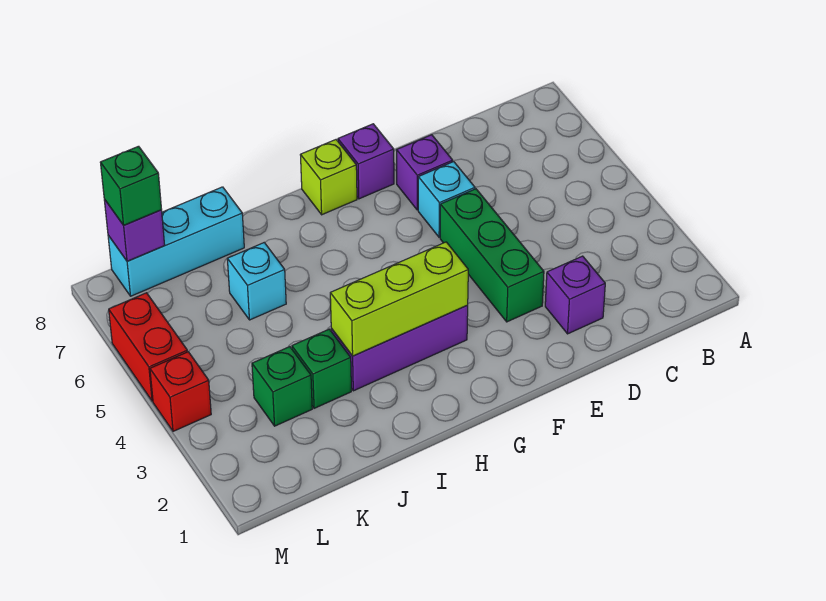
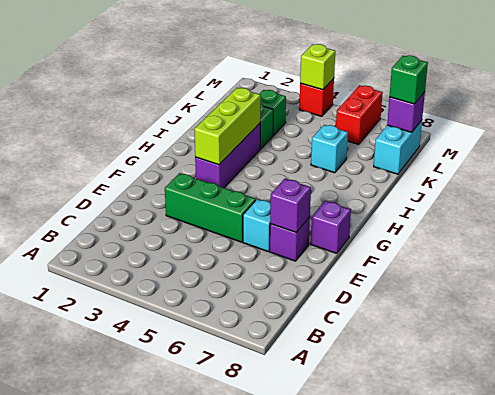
purple 1x1 brick [545,256,605,334] -> purple 1x1 brick moved to [270,179,311,233]
lime 1x1 brick [301,140,357,215] -> lime 1x1 brick moved to [300,44,335,90]
cyan 1x3 brick [108,187,244,296] -> cyan 1x2 brick [374,120,422,174]
red 1x2 brick [109,293,187,401] -> red 1x2 brick turned to [336,85,383,144]

